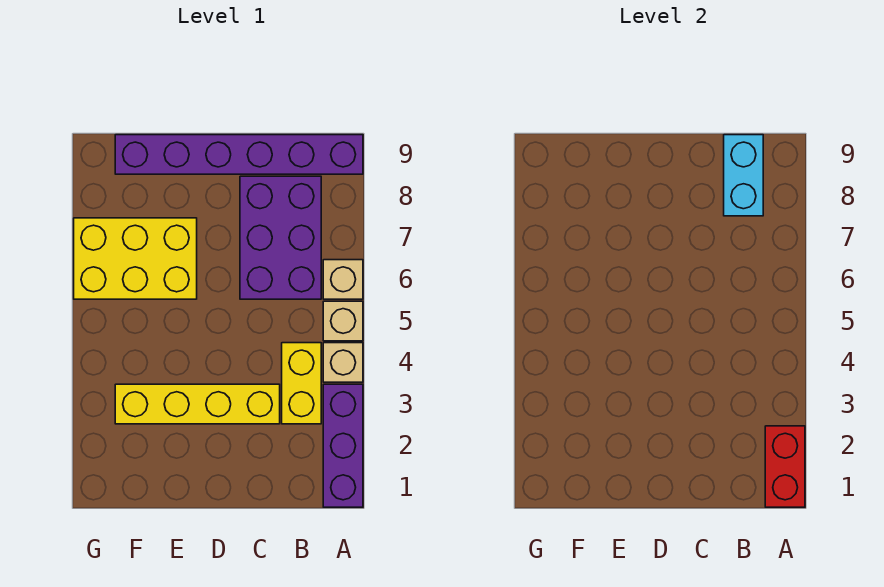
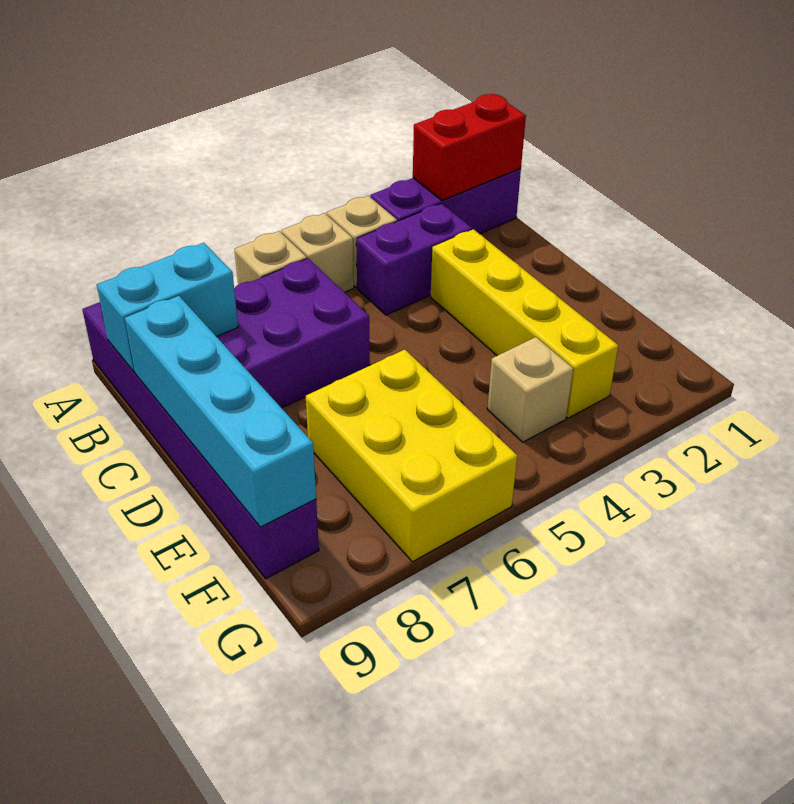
yellow 1x2 brick [282,343,321,424] -> purple 1x2 brick [356,203,472,315]
none -> cyan 1x4 brick [125,296,316,527]
none -> tan 1x1 brick [487,337,573,442]

